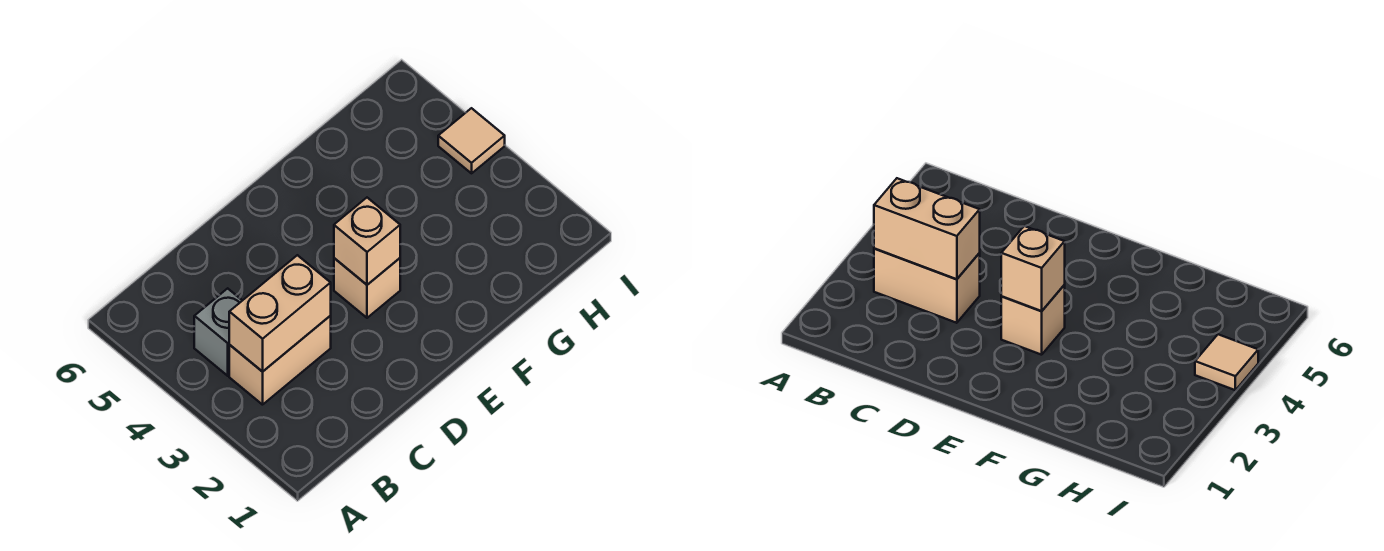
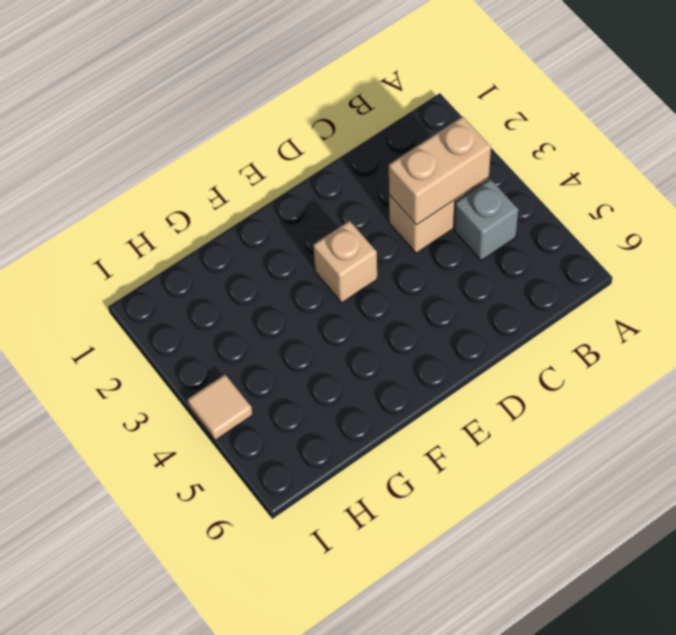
tan 1x1 brick [334,198,400,285] -> none

